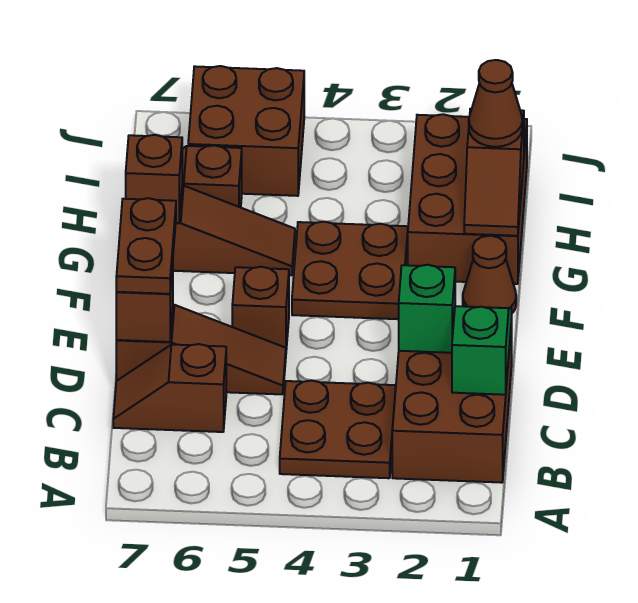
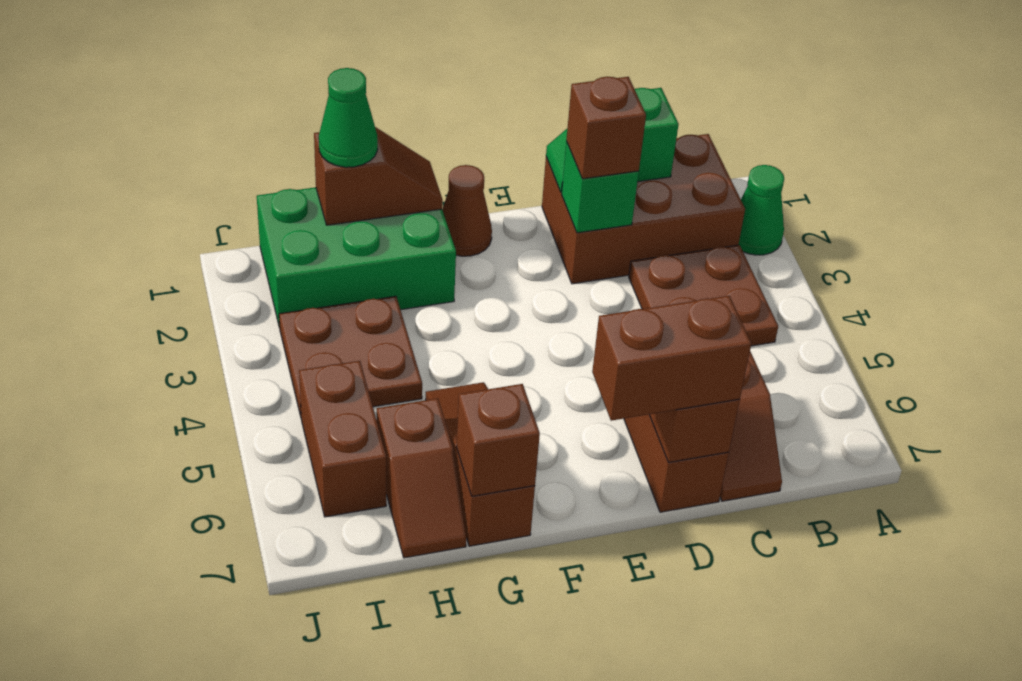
none -> green 1x1 cone [739,165,784,255]
brown 1x2 plate [116,198,176,294] -> brown 1x2 brick [592,296,751,421]
brown 1x1 brick [232,267,289,350] -> brown 1x1 brick moved to [566,77,646,179]
brown 2x2 plate [292,222,408,319] -> brown 2x2 plate moved to [279,296,422,416]
brown 2x3 brick [408,114,527,284] -> green 2x3 brick [257,187,456,328]
brown 1x1 cone [469,60,522,147] -> green 1x1 cone [319,68,378,167]
brown 2x2 brick [188,66,304,196] -> brown 1x2 brick [299,361,386,517]

